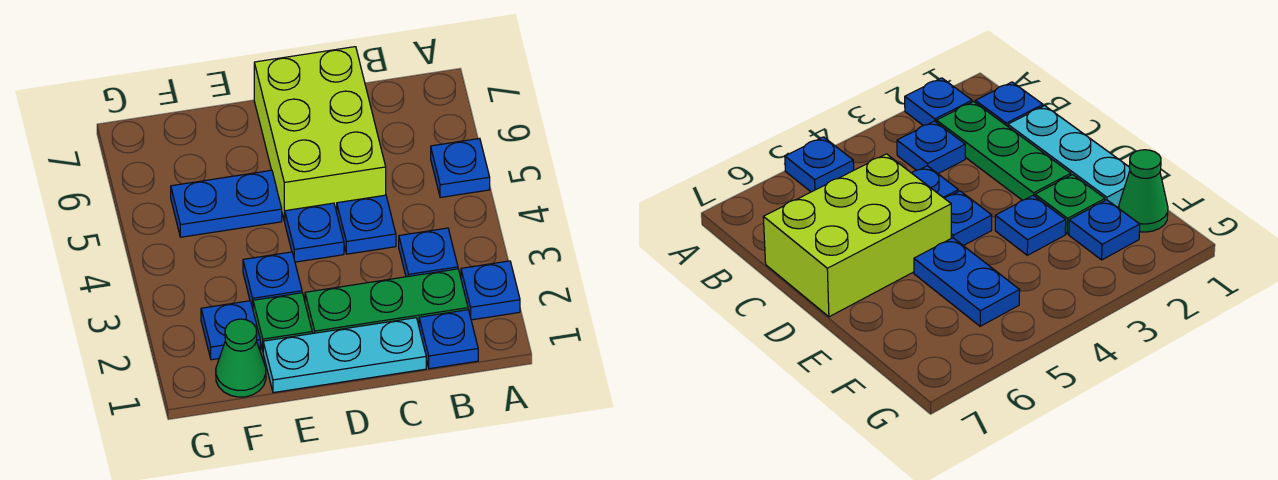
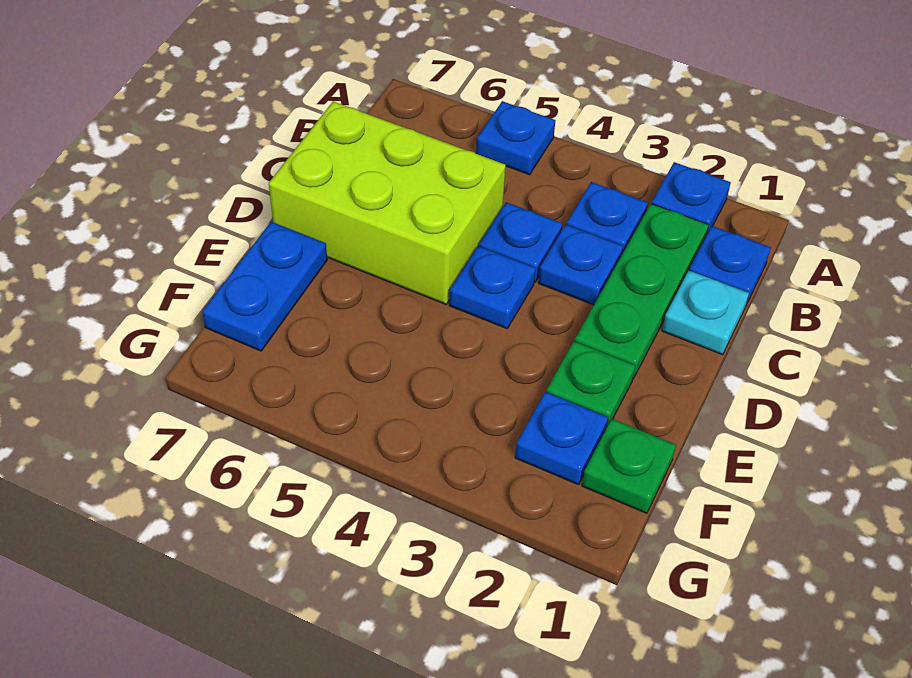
cyan 1x3 plate [263,318,426,393] -> cyan 1x1 plate [662,271,749,355]
blue 1x1 plate [243,252,302,308] -> blue 1x1 plate moved to [538,225,623,305]
blue 1x2 plate [171,170,282,237] -> blue 1x2 plate moved to [202,222,327,351]
green 1x1 cone [216,319,266,397] -> green 1x1 plate [582,419,676,513]

